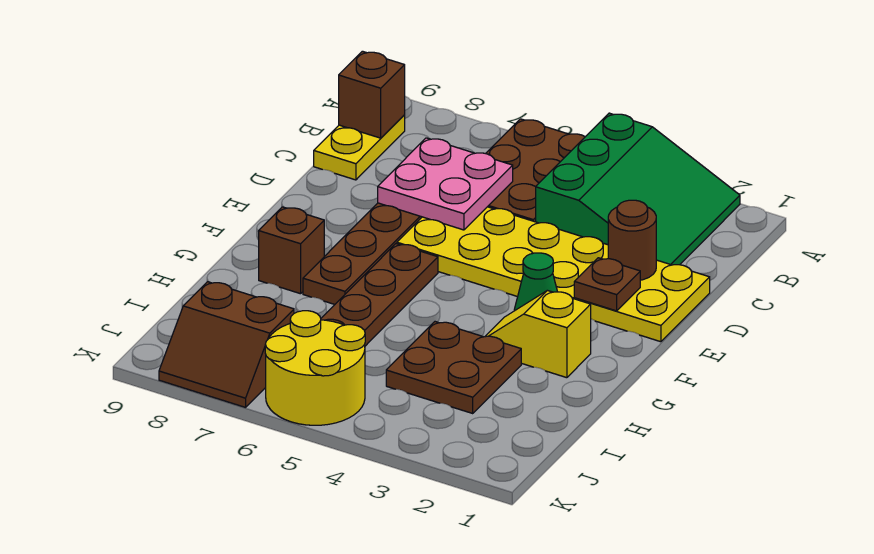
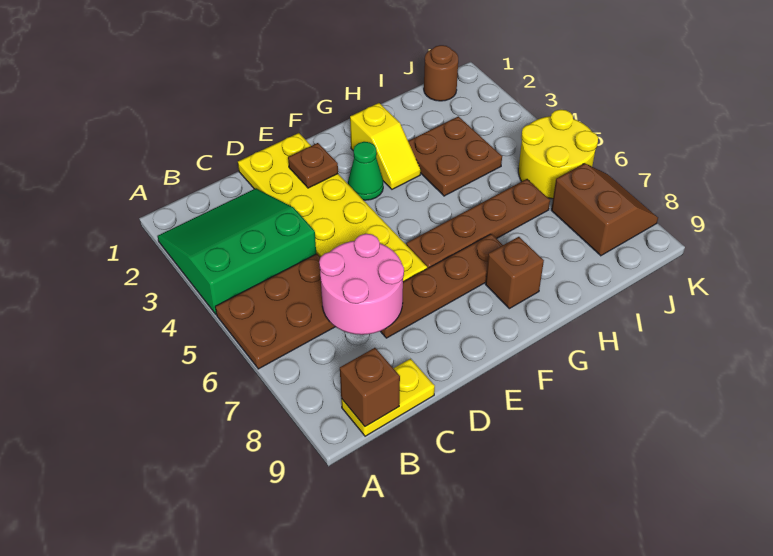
pink 2x2 plate [378,138,513,230] -> pink 2x2 round brick [319,234,404,335]
brown 1x1 round brick [608,200,656,280] -> brown 1x1 round brick moved to [424,45,458,101]

